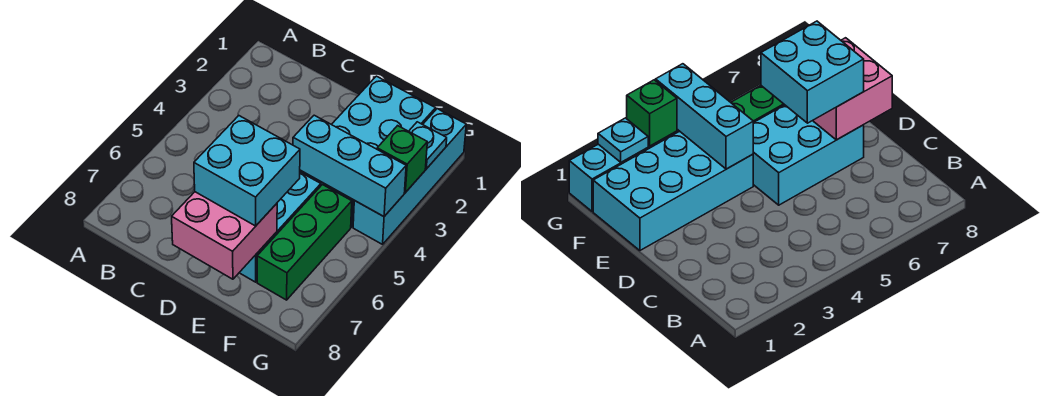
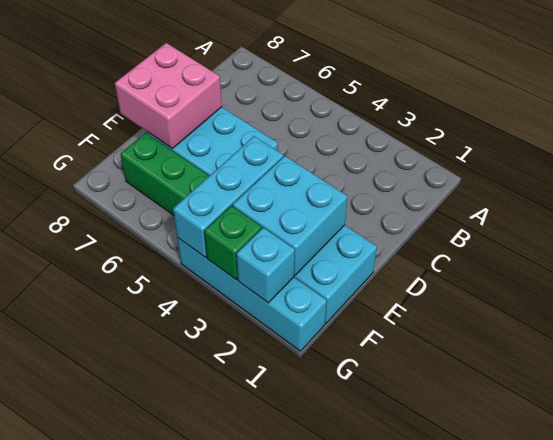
cyan 2x2 brick [194,116,300,226] -> cyan 2x2 brick moved to [233,156,348,275]
cyan 1x1 plate [409,122,447,169] -> cyan 1x1 brick [236,228,295,303]

